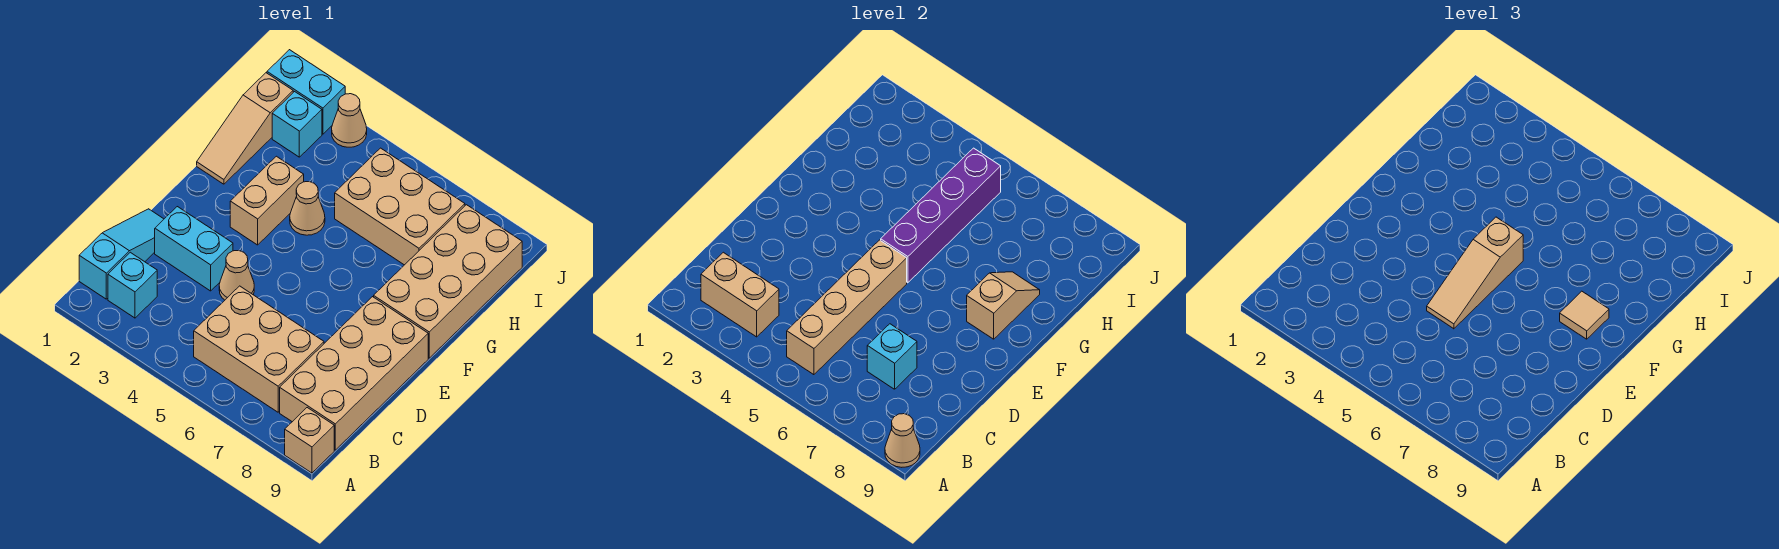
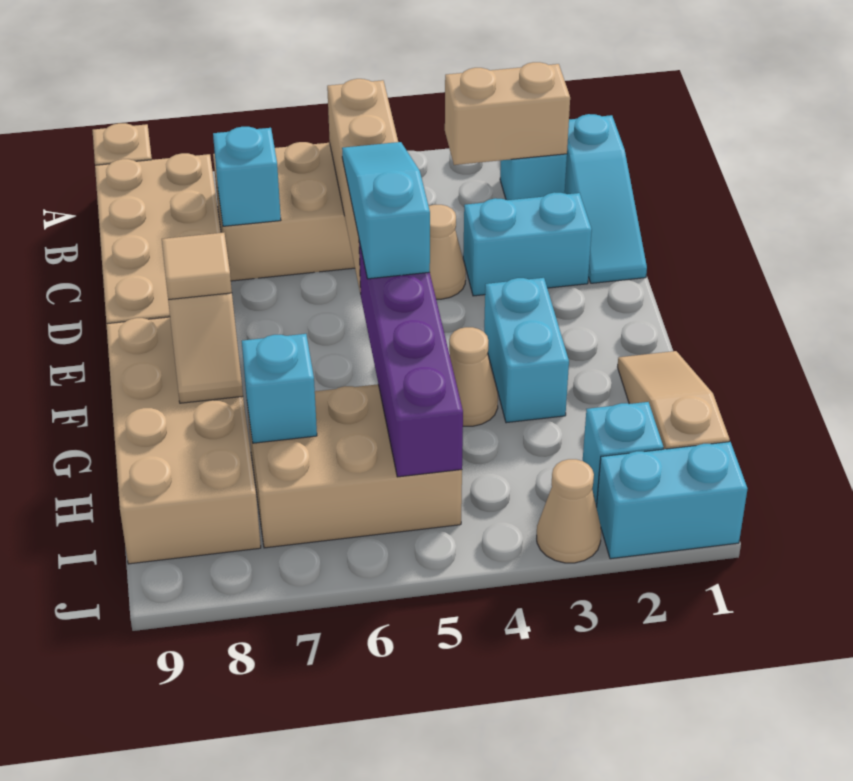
tan 1x1 cone [885,414,920,467] -> none
tan 1x3 slope [1427,217,1523,329] -> cyan 1x3 slope [342,142,430,279]
tan 1x2 brick [230,156,304,245] -> cyan 1x2 brick [484,278,569,423]
none -> cyan 1x1 brick [242,334,317,443]

